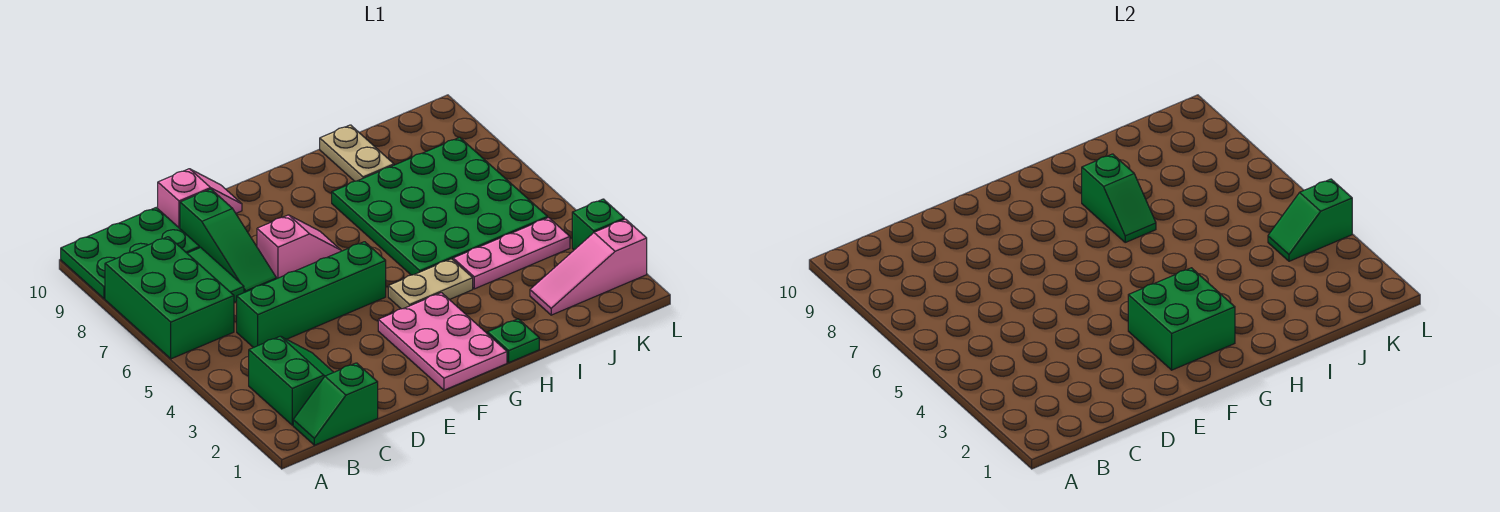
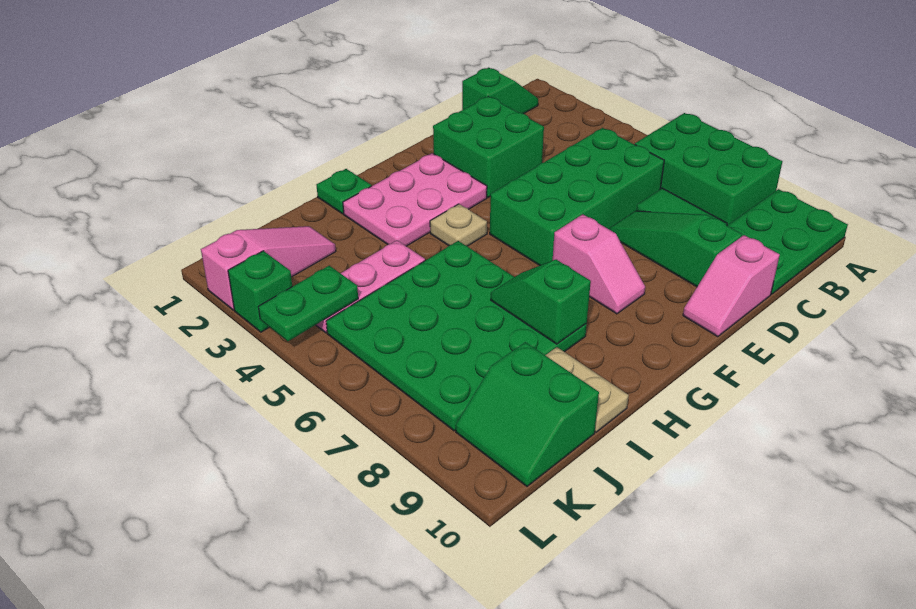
green 2x2 slope [249,336,334,425] -> green 2x2 slope moved to [456,342,599,486]
green 1x4 brick [237,242,386,348] -> green 2x4 brick [490,128,664,266]
pink 1x2 slope [257,215,341,278] -> pink 1x2 slope turned to [553,214,645,314]
pink 2x3 plate [378,293,507,390] -> pink 2x3 plate turned to [343,153,487,246]
green 2x2 brick [1128,268,1235,370] -> green 2x2 brick moved to [433,96,544,197]
tan 1x2 plate [388,259,473,309] -> tan 1x1 plate [430,204,487,246]
green 1x2 slope [1268,179,1352,261] -> green 1x2 plate [259,266,358,341]

